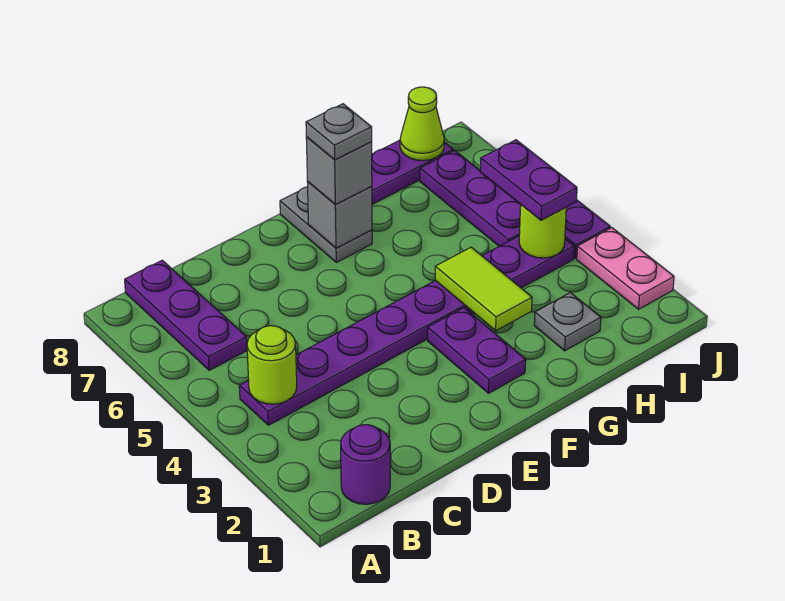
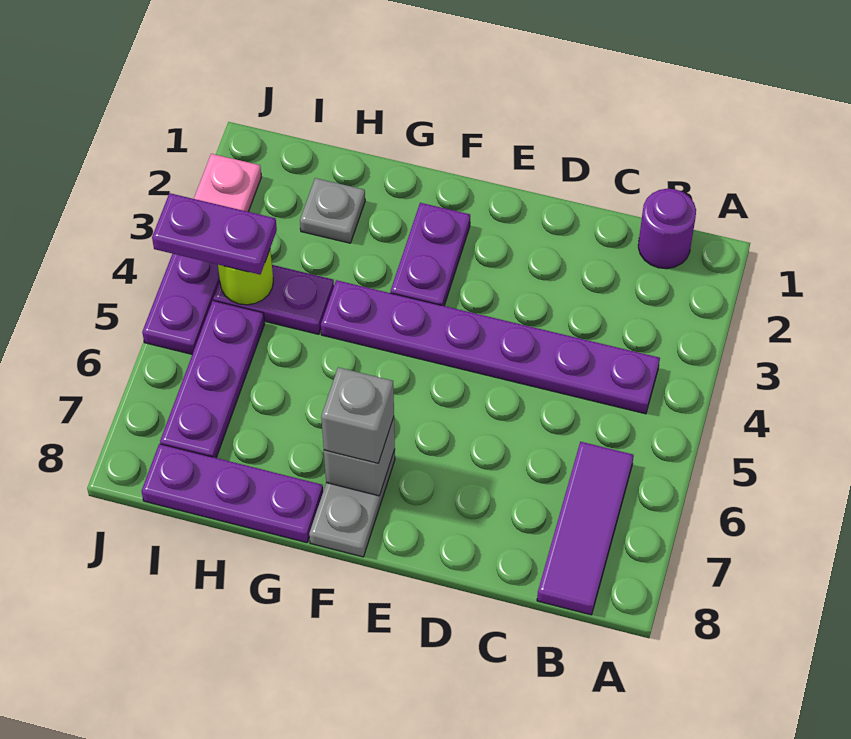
lime 1x1 round brick [247,326,297,404] -> none
purple 1x3 plate [125,260,247,370] -> purple 1x3 tile [537,442,634,615]
grey 1x1 plate [306,104,372,160] -> none
lime 1x2 tile [435,247,532,331] -> none
purple 1x2 plate [480,140,577,220] -> purple 1x2 plate turned to [152,193,277,275]
lime 1x1 cone [400,87,444,161] -> none

